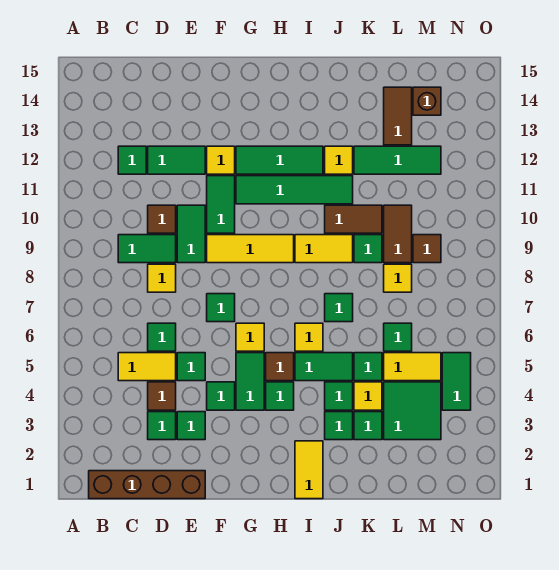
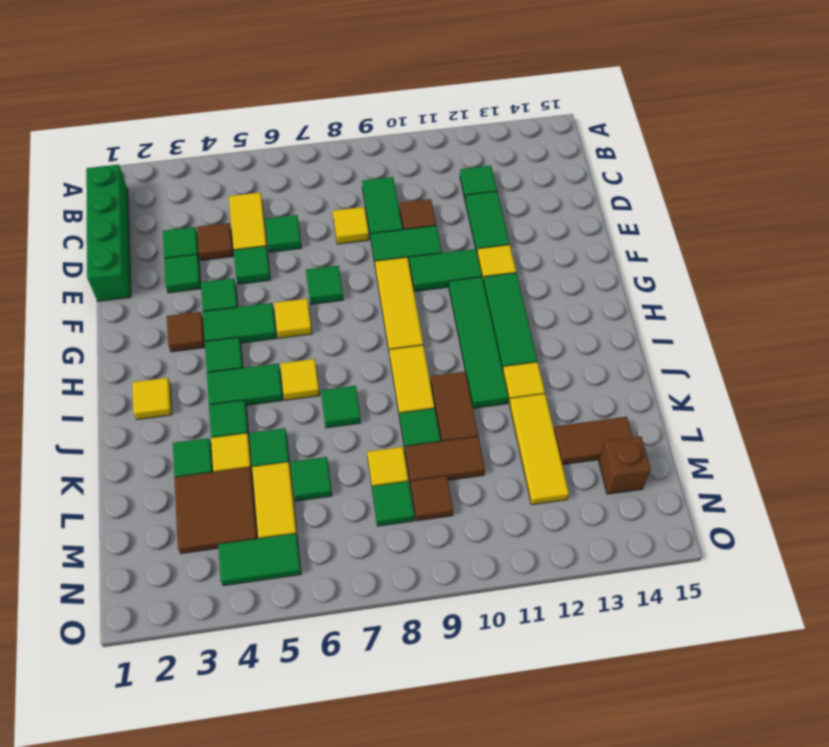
brown 1x4 brick [89,471,205,499] -> green 1x4 brick [86,164,131,301]
brown 1x1 tile [266,353,294,381] -> brown 1x1 tile moved to [167,312,205,352]
yellow 1x2 tile [295,441,323,499] -> yellow 1x1 tile [132,378,172,420]
green 1x2 tile [295,353,353,381] -> green 1x2 tile turned to [207,364,283,405]
green 1x1 tile [325,412,353,440] -> green 1x1 tile moved to [372,481,414,526]
green 1x3 tile [354,146,441,174] -> yellow 1x3 tile [510,394,569,505]
green 2x2 tile [384,382,441,440] -> brown 2x2 tile [174,467,258,554]

